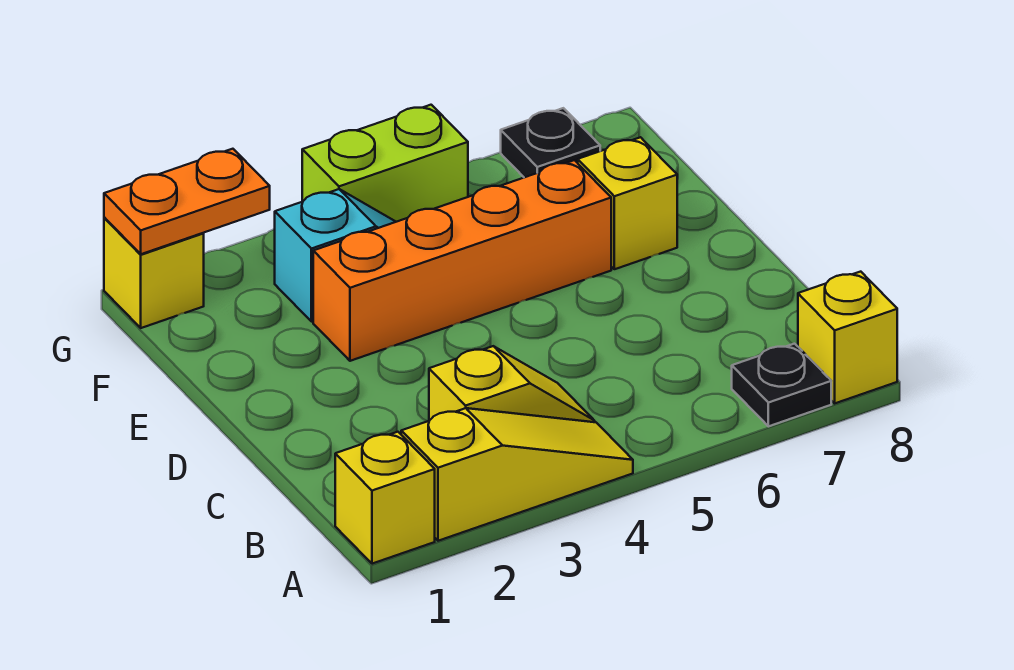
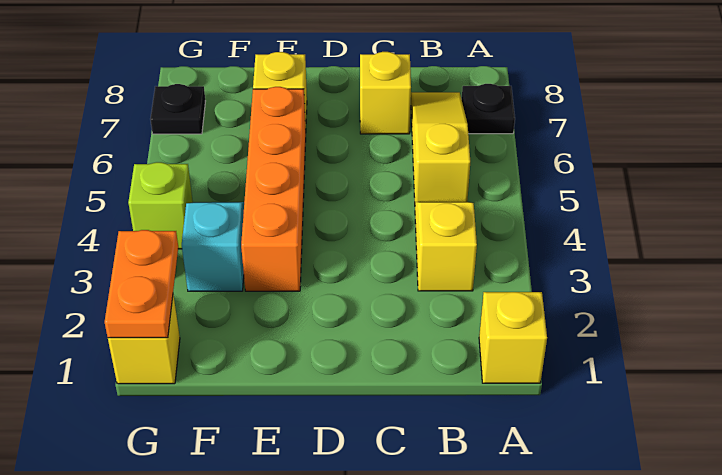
yellow 1x3 slope [401,408,633,541] -> yellow 1x3 slope moved to [411,92,470,202]
yellow 1x1 brick [798,272,897,403] -> yellow 1x1 brick moved to [360,52,411,134]
lime 1x2 brick [302,105,468,222] -> lime 1x1 brick [128,162,193,249]

